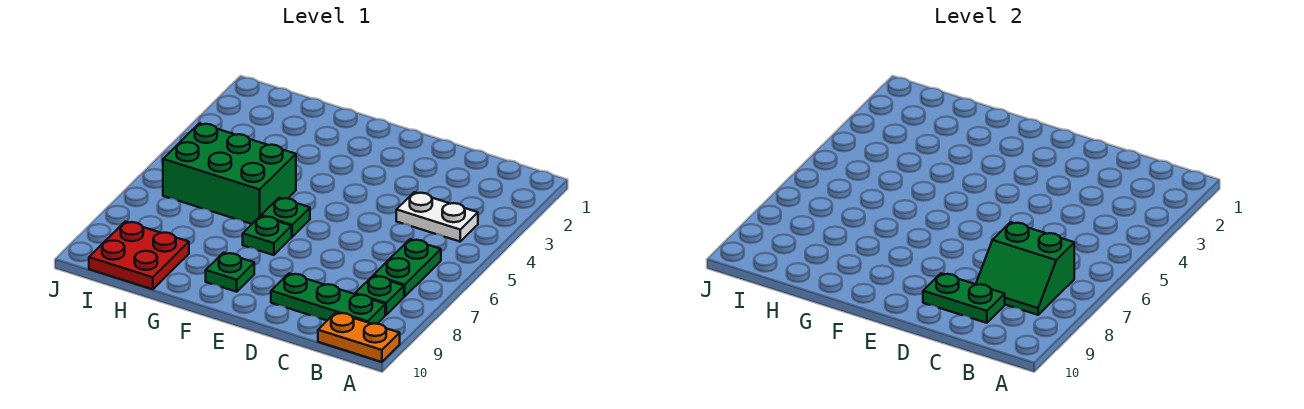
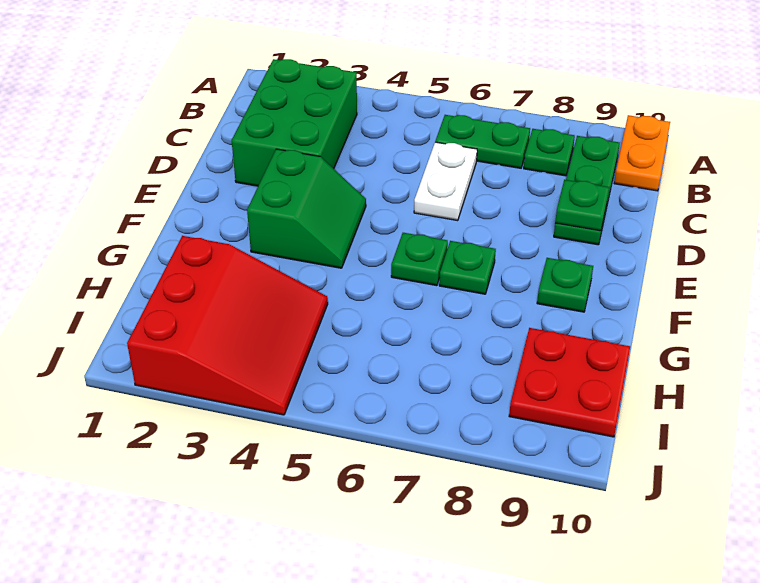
white 1x2 plate [396,192,478,242] -> white 1x2 plate moved to [414,142,477,221]
green 2x2 slope [976,222,1074,315] -> green 2x2 slope moved to [247,149,366,268]
green 1x2 plate [923,273,1005,323] -> green 1x1 plate [555,180,609,231]
green 2x3 brick [163,123,296,224] -> green 2x3 brick moved to [232,59,357,186]
none -> red 3x3 slope [127,236,328,415]

